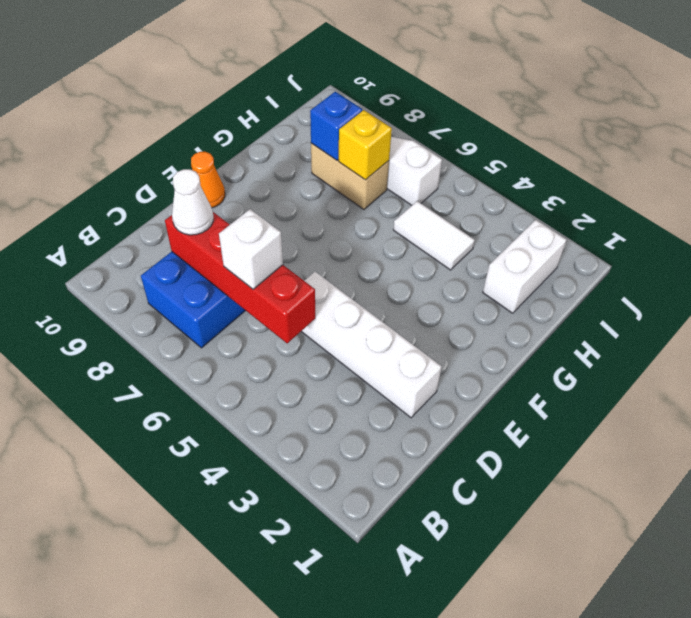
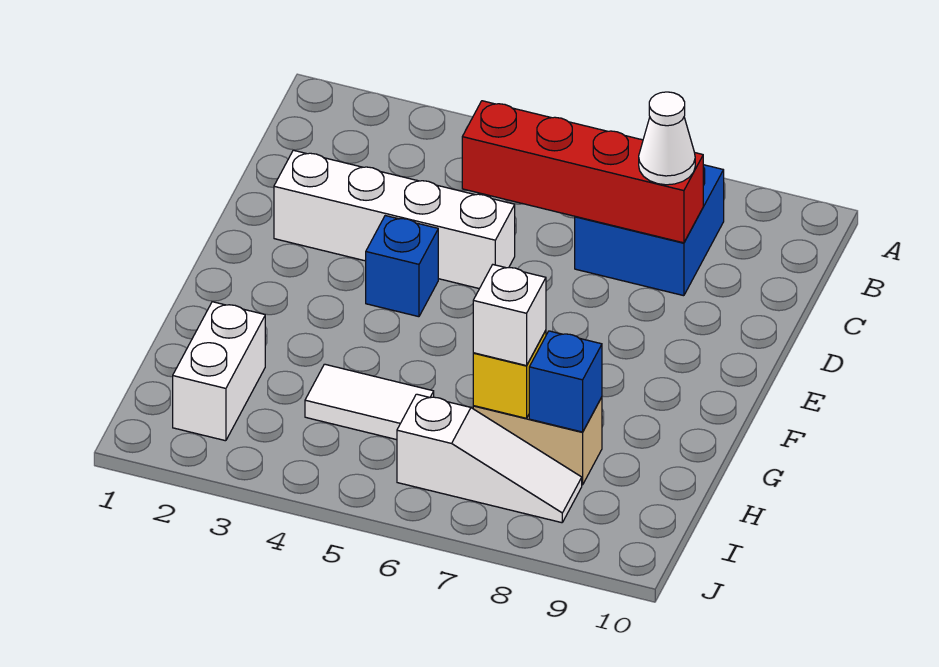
white 1x1 brick [219,209,283,289] -> white 1x1 brick moved to [473,265,546,366]
none -> blue 1x1 brick [366,216,438,317]
orange 1x1 cone [191,152,225,208] -> none

